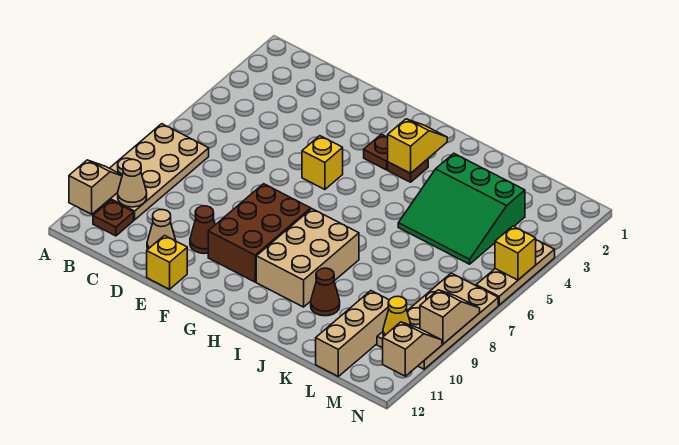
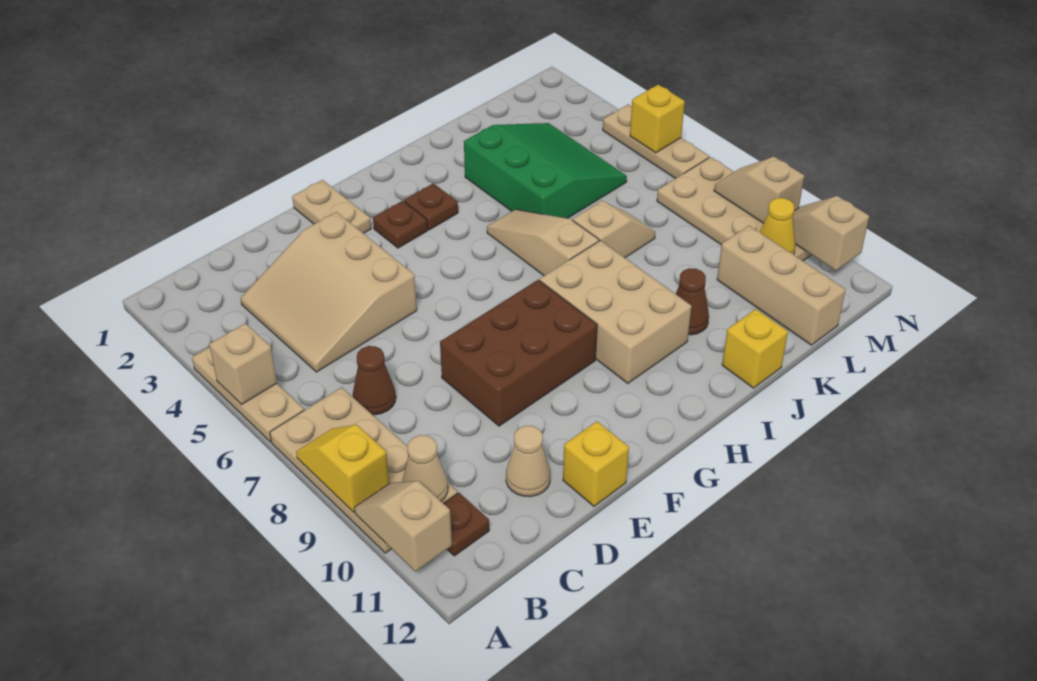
none -> tan 1x3 plate [192,347,304,442]
none -> tan 1x1 brick [209,323,277,405]
none -> tan 3x3 slope [240,212,417,372]
brown 1x1 cone [190,206,215,254] -> brown 1x1 cone moved to [353,346,396,415]
none -> tan 1x2 plate [292,180,371,233]
yellow 1x1 brick [302,136,343,190] -> yellow 1x1 brick moved to [722,309,788,388]
brown 2x3 brick [208,184,311,282] -> brown 2x3 brick turned to [440,280,597,426]
yellow 1x2 slope [388,119,447,173] -> yellow 1x2 slope moved to [296,425,389,512]
none -> tan 1x3 slope [487,209,599,276]
green 3x3 slope [398,153,525,264] -> green 3x3 slope turned to [464,123,627,219]
none -> tan 1x2 slope [573,201,655,258]

